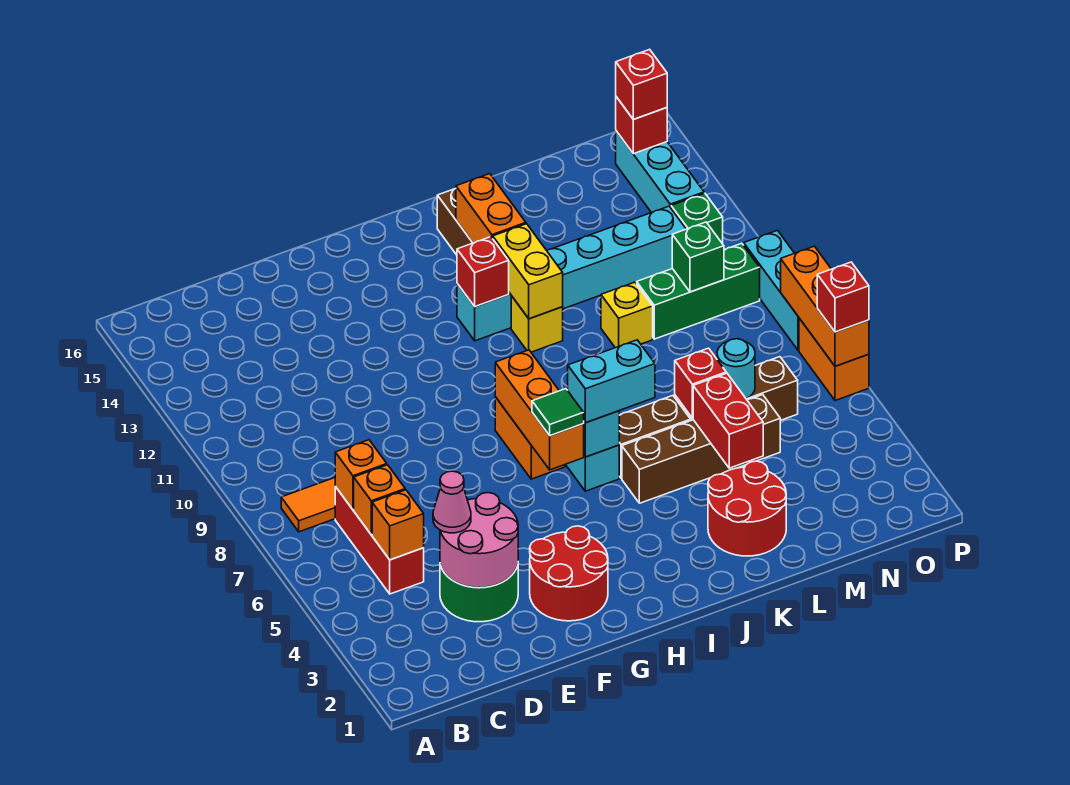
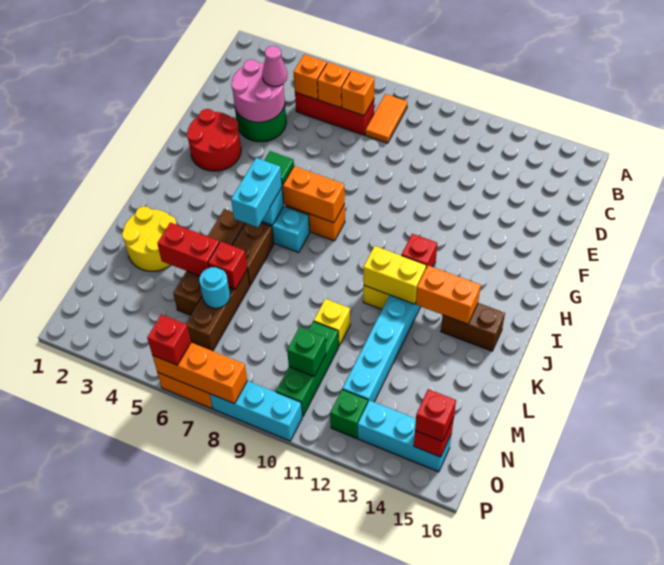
red 2x2 round brick [708,461,786,556] -> yellow 2x2 round brick [122,206,177,271]

